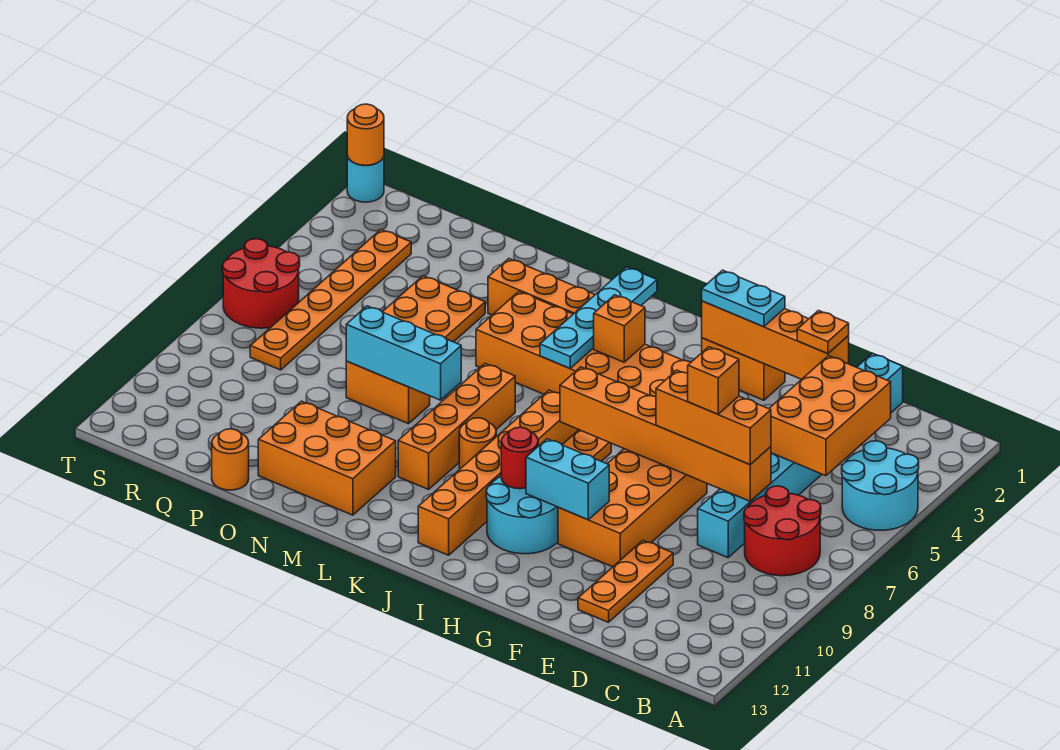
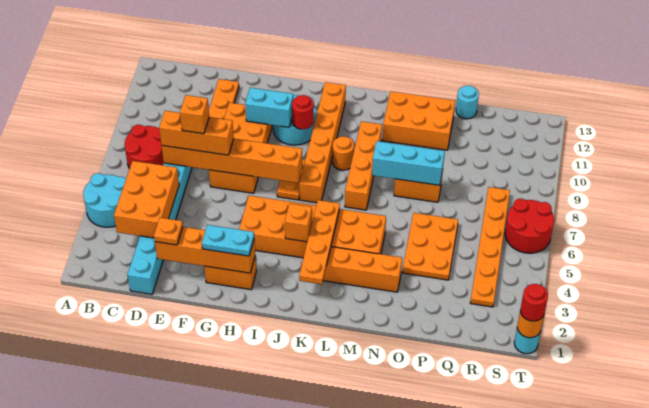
cyan 1x4 plate [540,267,657,368] -> orange 1x4 plate [299,200,340,284]
orange 1x1 round brick [212,429,249,490] -> cyan 1x1 round brick [456,86,479,119]
none -> red 1x1 round brick [520,284,548,321]

